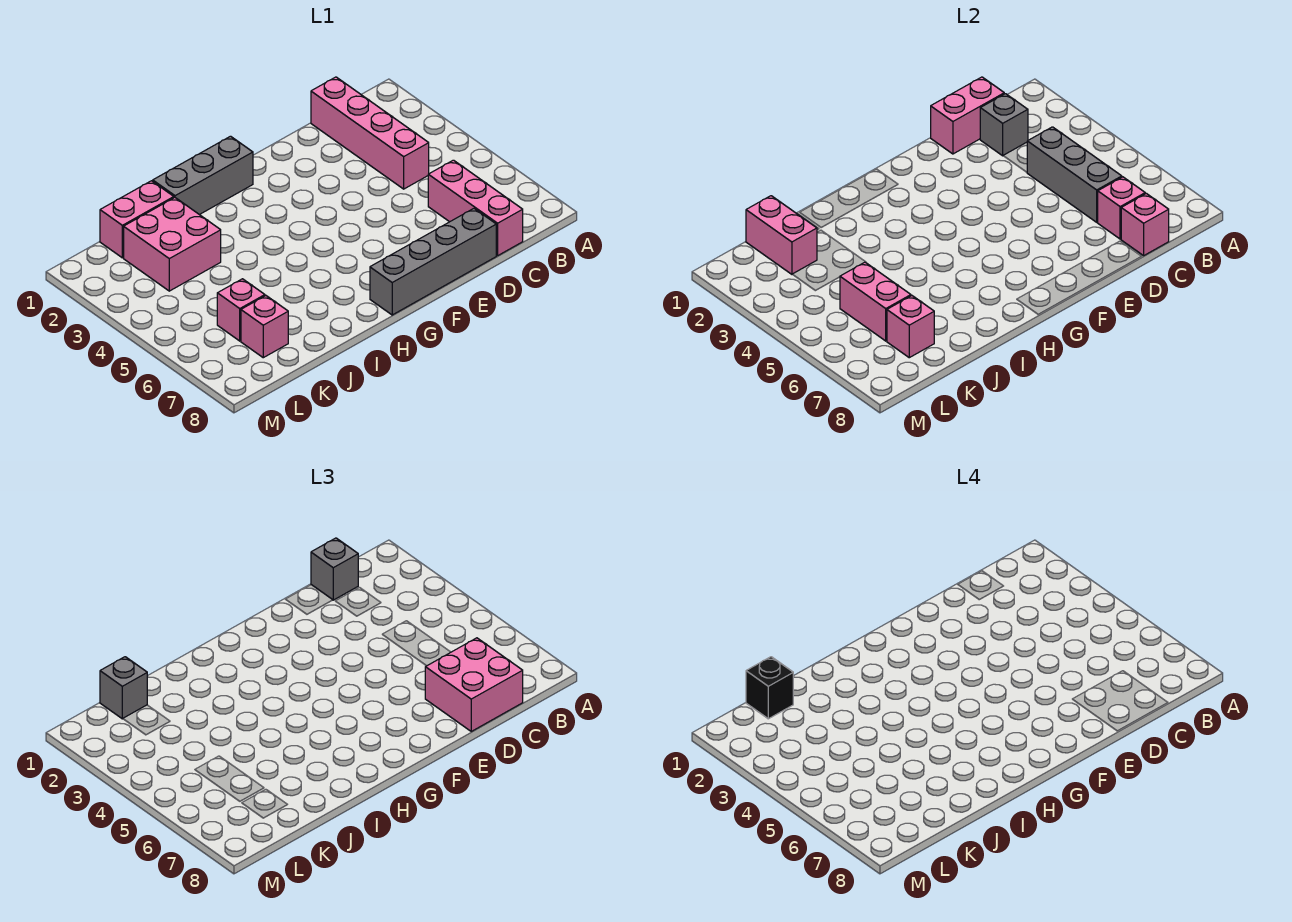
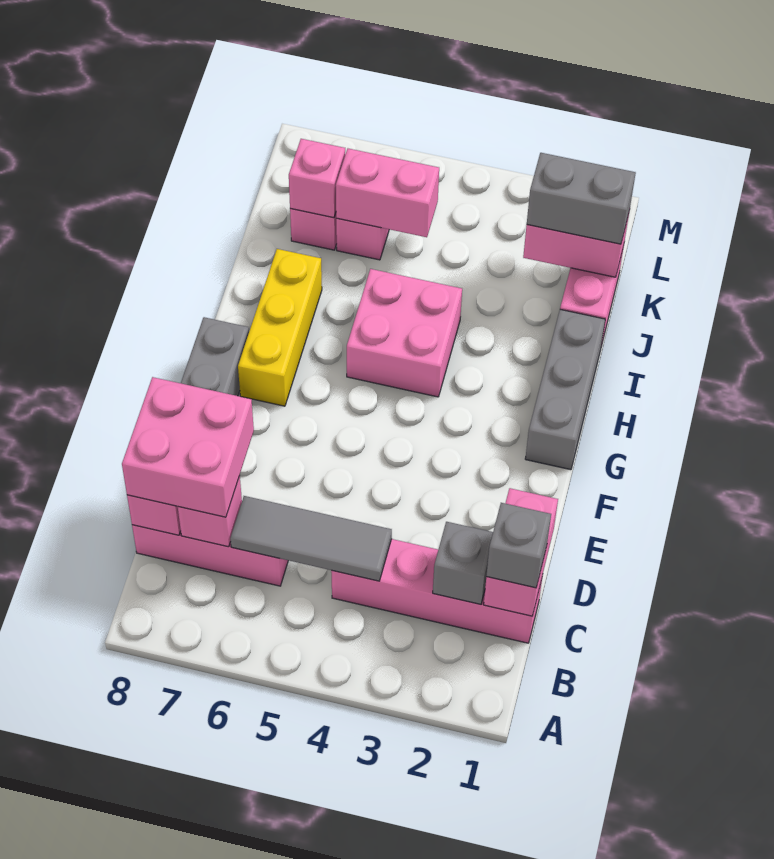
grey 1x3 brick [1027,127,1122,222] -> grey 1x3 tile [230,496,392,581]
none -> yellow 1x3 brick [238,249,322,406]
pink 2x2 brick [124,198,221,291] -> pink 2x2 brick moved to [347,269,462,397]
grey 1x1 brick [100,657,147,719] -> grey 1x2 brick [527,153,636,244]
black 1x1 brick [746,657,793,719] -> none

